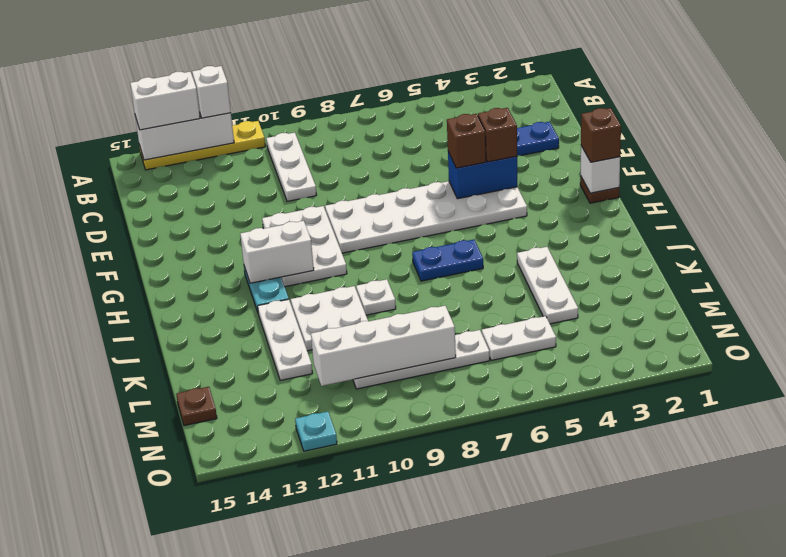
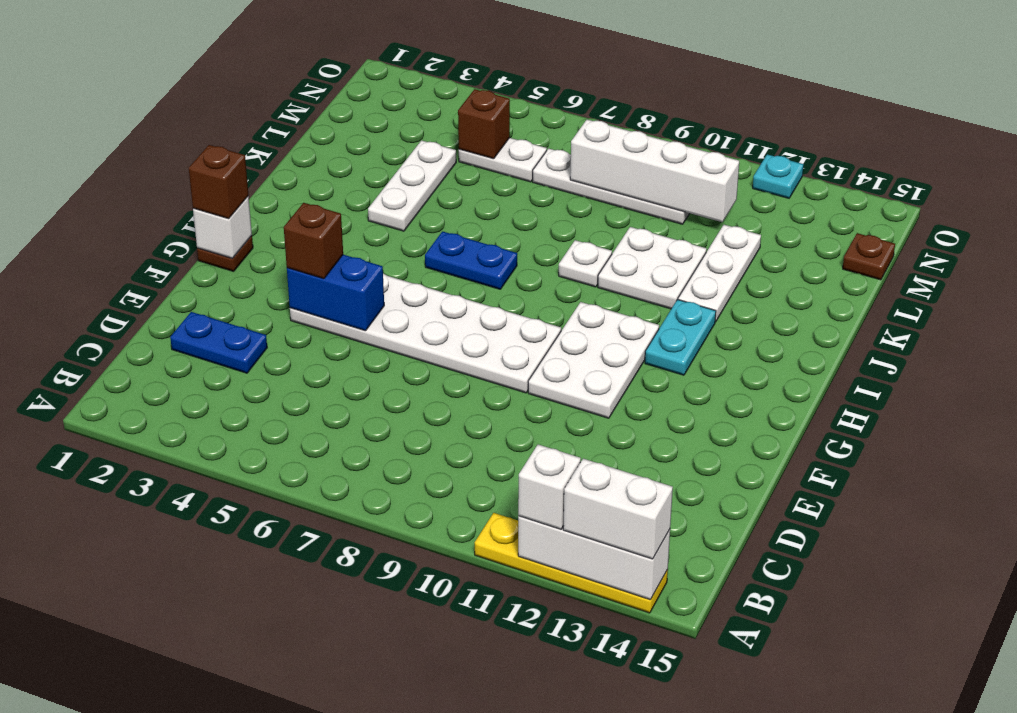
white 1x3 plate [266,133,316,201] -> none
brown 1x1 brick [447,114,486,168] -> brown 1x1 brick moved to [458,89,510,159]
white 1x2 brick [240,221,314,283] -> none

